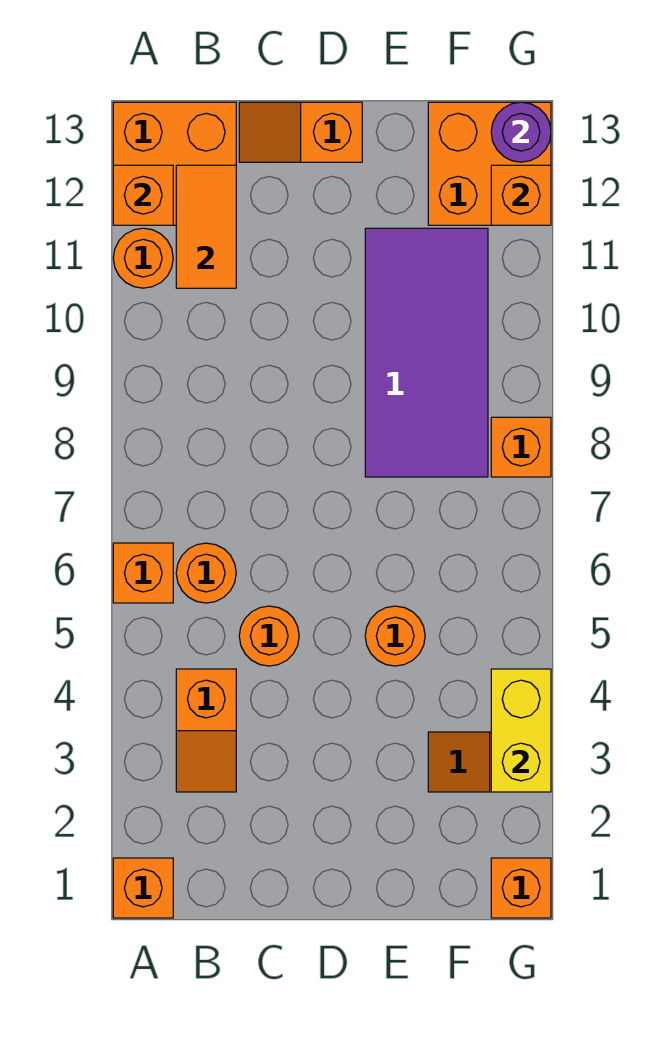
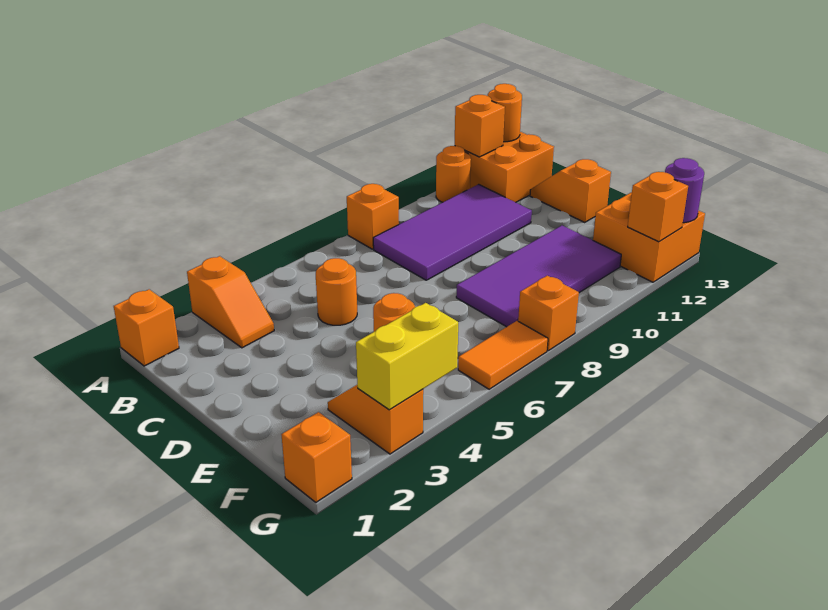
orange 1x1 brick [113,543,173,603] -> orange 1x1 brick moved to [347,184,399,249]
orange 1x2 slope [176,669,236,792] -> orange 1x2 slope turned to [187,256,274,348]
orange 1x1 round brick [176,543,236,603] -> orange 1x1 round brick moved to [488,84,522,142]
none -> purple 2x4 tile [373,184,532,280]
orange 1x2 tile [176,165,236,288] -> orange 1x2 tile moved to [458,321,548,389]

